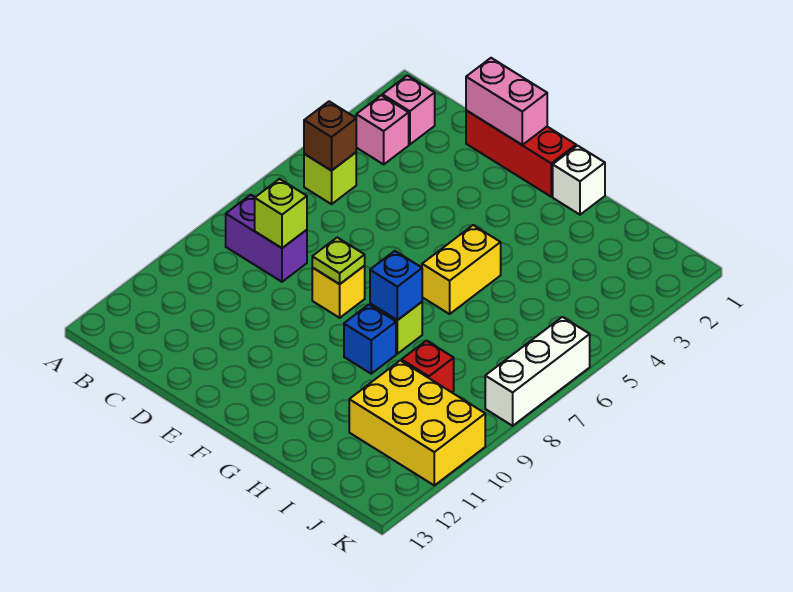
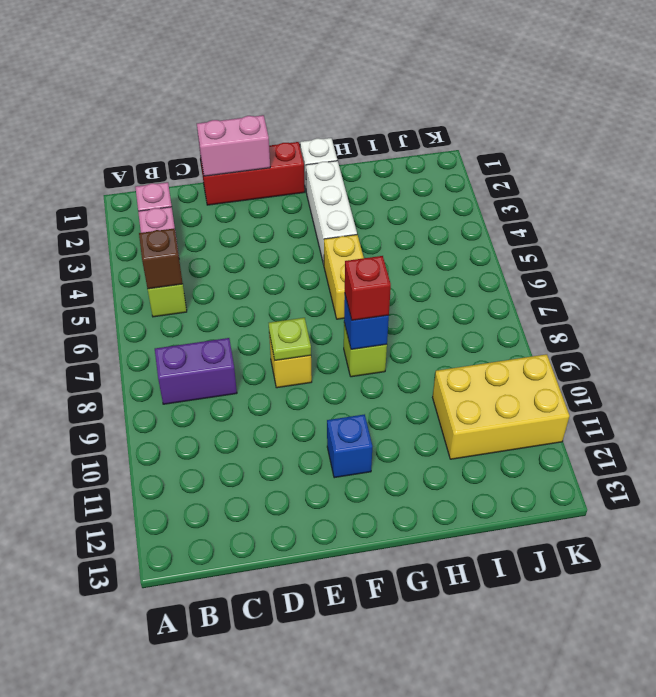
lime 1x1 brick [255,179,307,248] -> none
blue 1x1 brick [344,305,396,374] -> blue 1x1 brick moved to [327,414,373,478]
red 1x1 brick [402,341,454,392] -> red 1x1 brick moved to [345,256,391,320]
white 1x3 brick [485,317,590,426] -> white 1x3 brick moved to [306,161,357,264]

